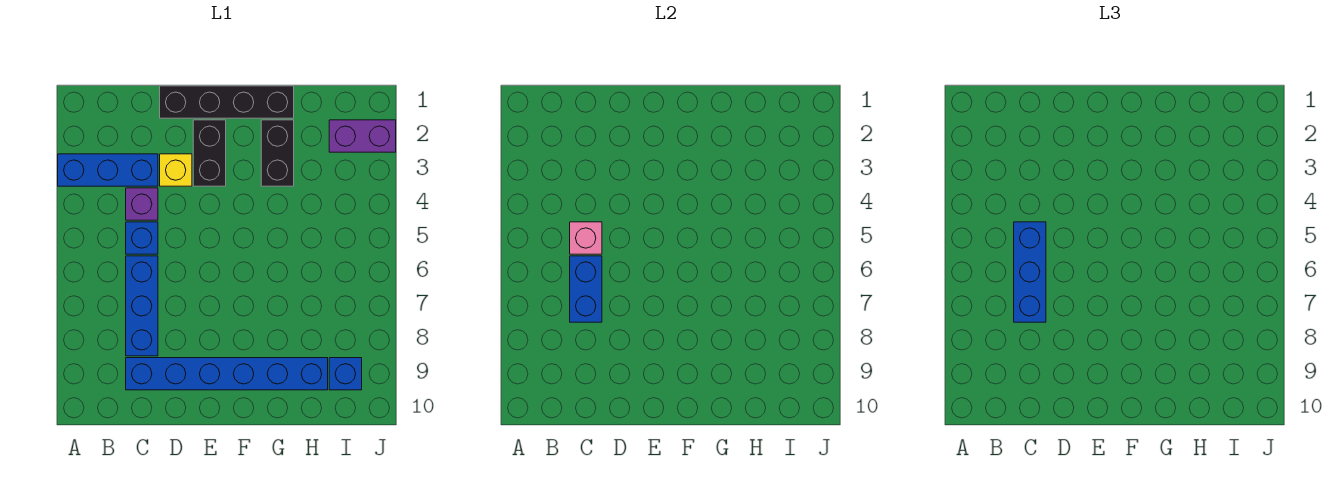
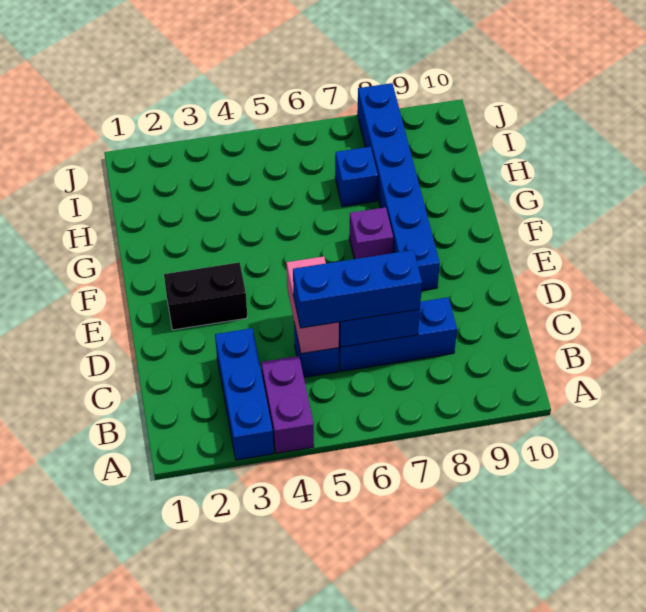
purple 1x1 brick [126,188,158,220] -> purple 1x1 brick moved to [349,207,393,259]
pink 1x1 brick [570,222,602,254] -> pink 1x2 brick [286,256,339,354]
blue 1x6 brick [126,358,328,390] -> blue 1x6 brick moved to [357,83,440,291]
black 1x4 brick [160,86,294,118] -> none
yellow 1x1 brick [160,154,192,186] -> none
black 1x2 brick [261,120,294,186] -> none
purple 1x2 brick [329,120,396,152] -> purple 1x2 brick moved to [261,356,314,453]
blue 1x1 brick [329,358,362,390] -> blue 1x1 brick moved to [335,147,378,207]

